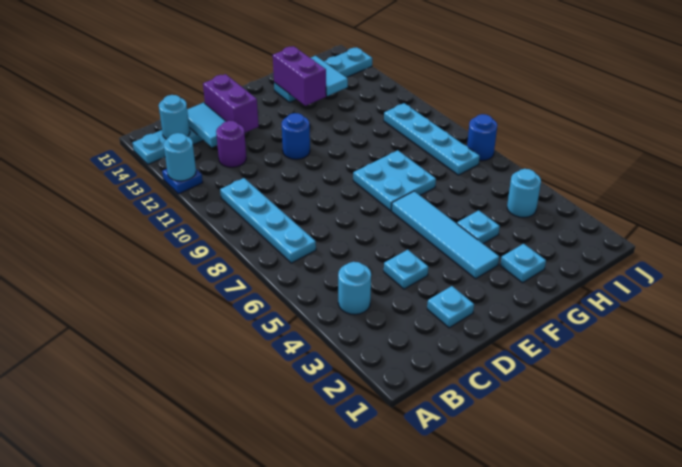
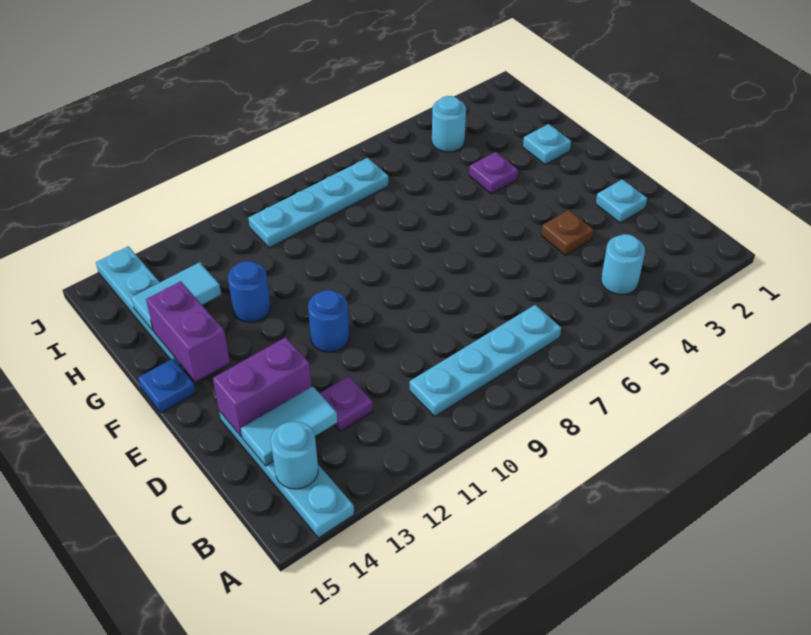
blue 1x1 plate [162,169,203,194] -> blue 1x1 plate moved to [138,359,196,413]
cyan 1x1 round brick [164,133,196,181] -> none
purple 1x1 round brick [216,121,246,167] -> purple 1x1 plate [320,376,373,431]
cyan 1x1 plate [384,250,428,289] -> brown 1x1 plate [541,210,594,255]
cyan 1x4 tile [392,191,499,279] -> none
cyan 2x2 plate [353,150,436,211] -> none
cyan 1x1 plate [457,210,500,244] -> purple 1x1 plate [469,152,518,194]
purple 1x2 brick [273,46,326,106] -> purple 1x2 brick turned to [146,281,230,382]
blue 1x1 round brick [467,114,497,161] -> blue 1x1 round brick moved to [228,261,271,322]

